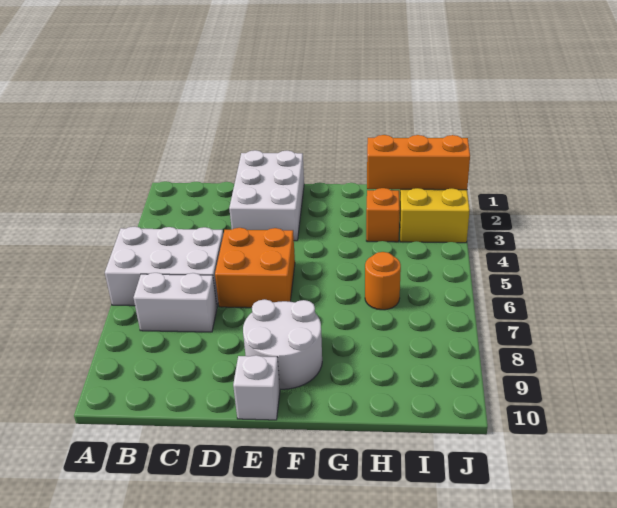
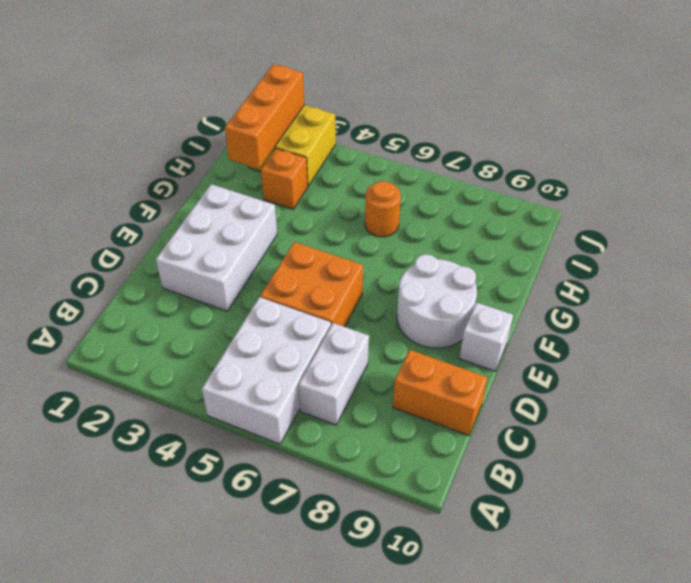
none -> orange 1x2 brick [393,350,487,436]
white 2x3 brick [229,150,304,241] -> white 2x3 brick turned to [156,184,277,311]

